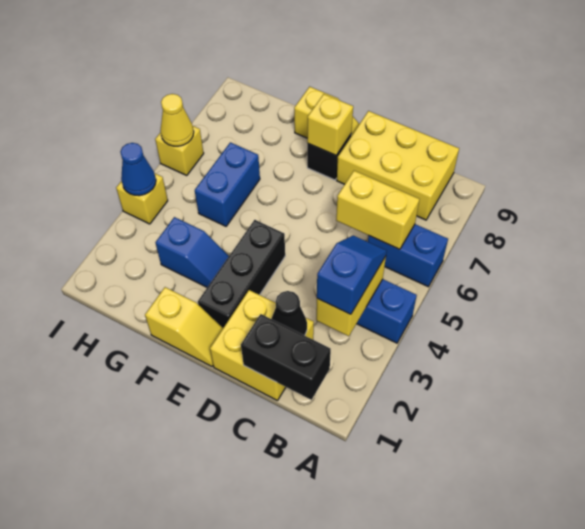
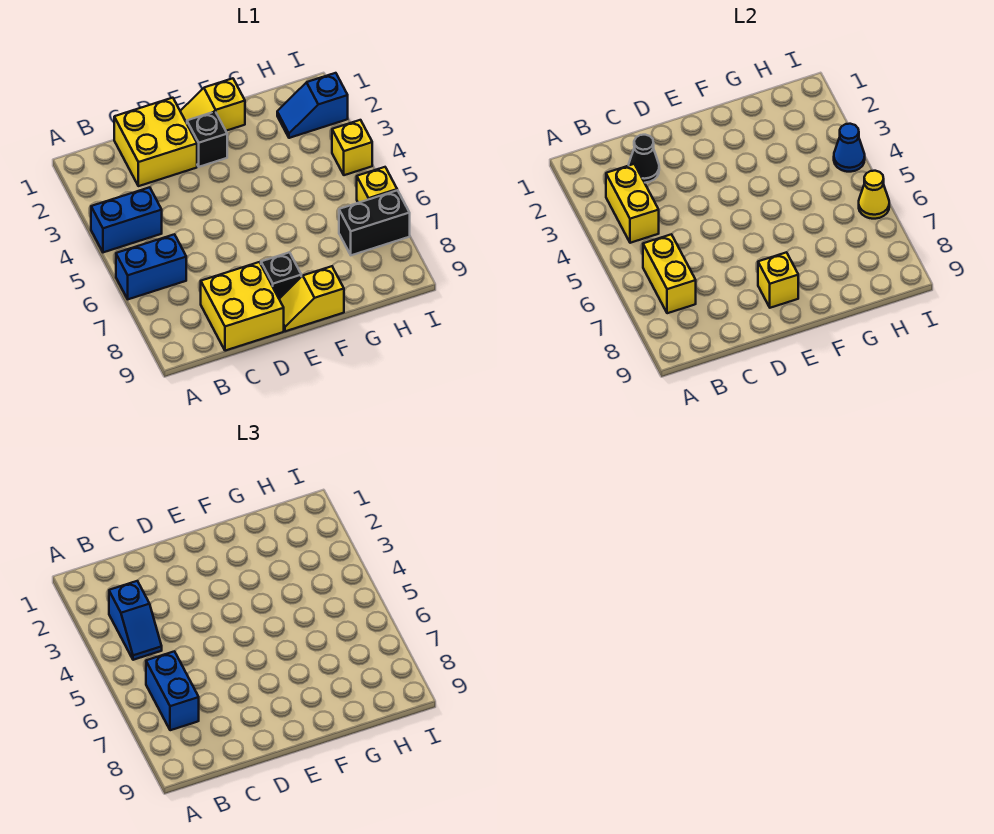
black 1x2 brick [241,314,331,400] -> black 1x2 brick moved to [339,190,410,255]
yellow 1x2 brick [336,171,419,249] -> yellow 1x2 brick turned to [643,234,696,313]
yellow 2x3 brick [337,111,459,220] -> yellow 2x2 brick [201,262,284,351]
black 1x3 brick [198,220,285,328] -> black 1x1 brick [187,112,227,167]
blue 1x2 slope [155,217,229,287] -> blue 1x2 slope moved to [277,73,348,138]
blue 1x2 brick [195,142,260,226] -> blue 1x2 brick moved to [146,651,199,730]

